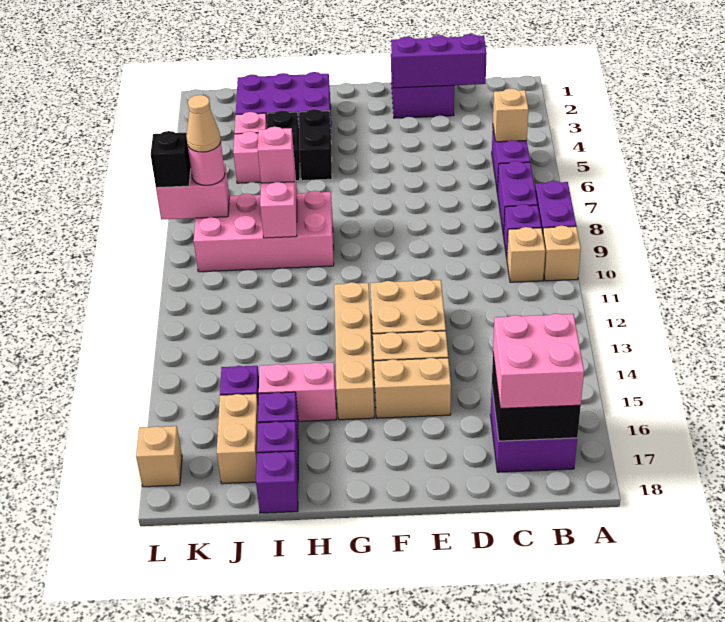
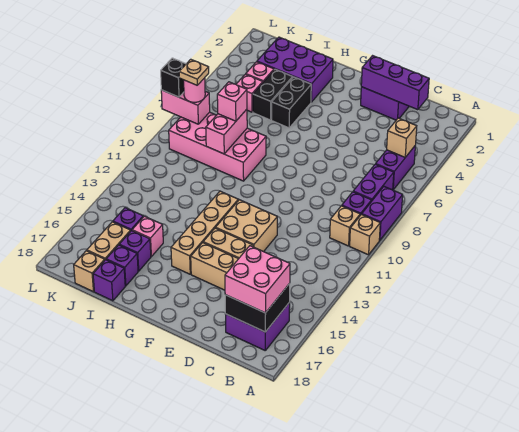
pink 1x2 brick [259,362,336,421] -> pink 1x1 brick [132,216,163,256]
tan 1x1 cone [186,95,221,152] -> tan 1x1 plate [179,59,209,85]
tan 1x1 brick [136,426,182,487] -> tan 1x1 brick moved to [74,251,105,292]

